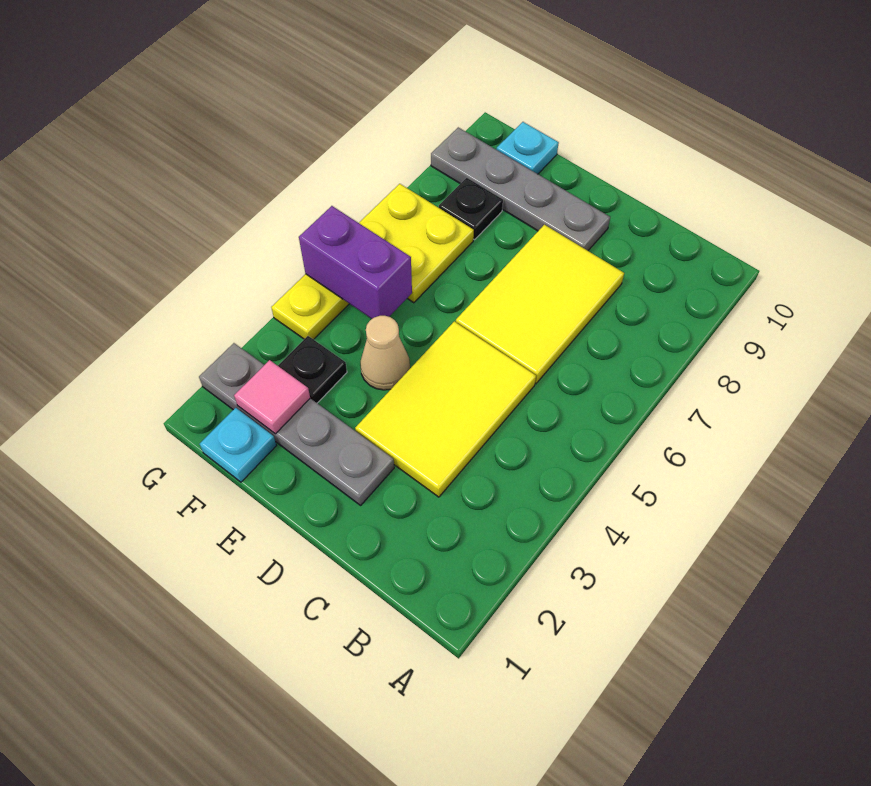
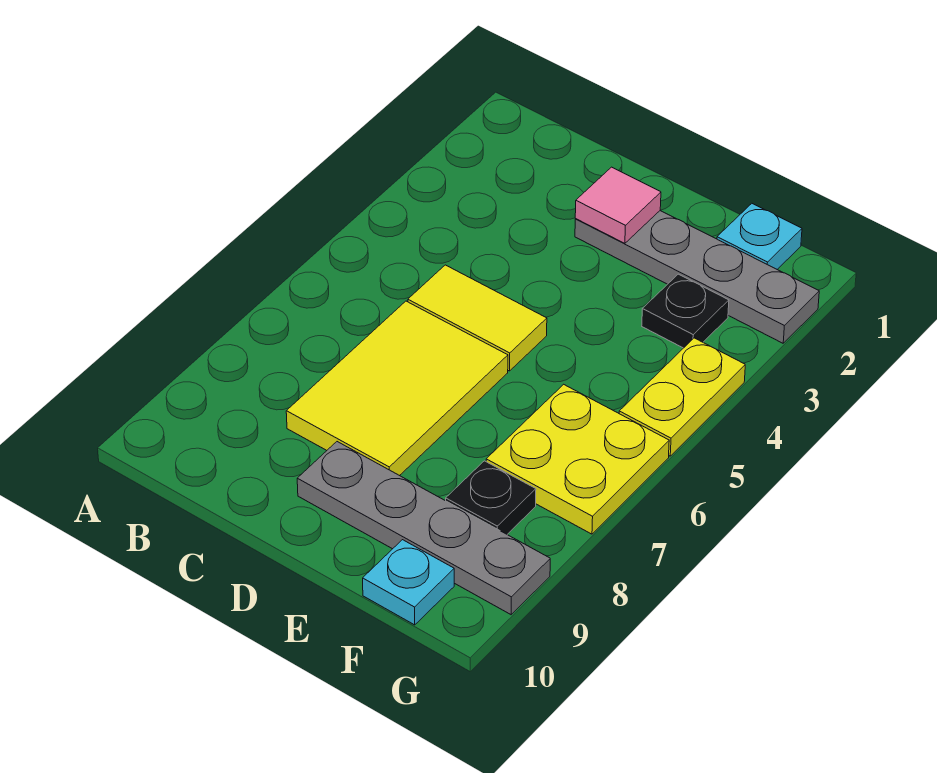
yellow 2x3 tile [355,321,536,497] -> yellow 1x2 tile [408,265,547,371]
tan 1x1 cone [360,316,410,390] -> none
pink 1x1 tile [234,360,310,434] -> pink 1x1 tile moved to [575,167,661,243]
purple 1x2 brick [299,206,412,319] -> none

